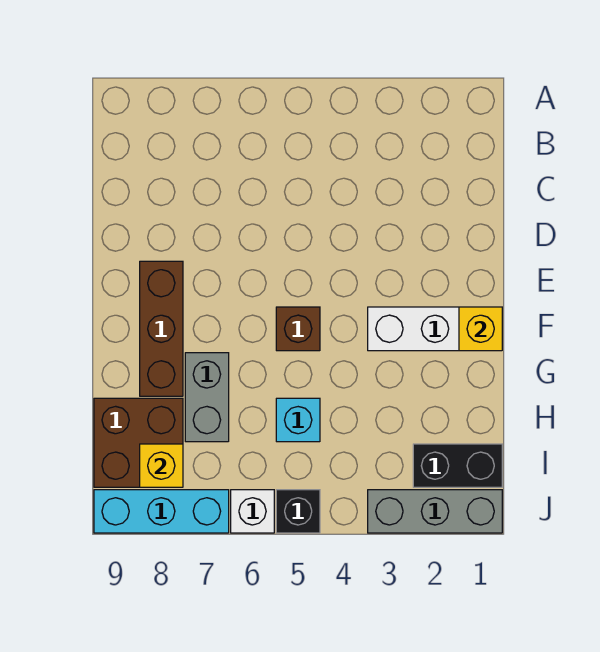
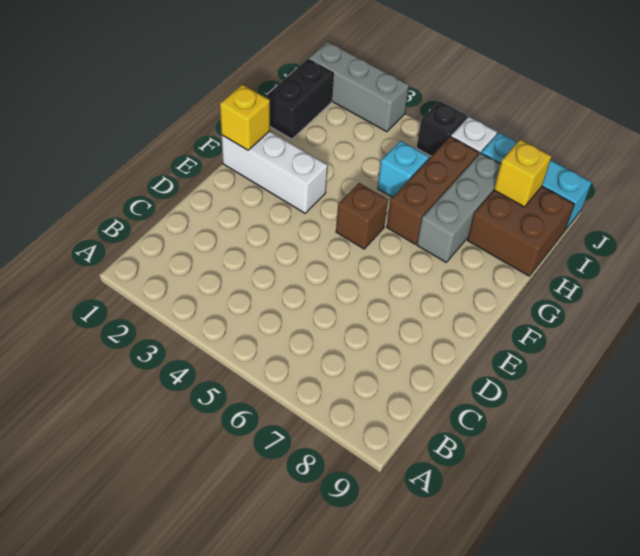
brown 1x3 brick [140,261,183,396] -> brown 1x3 brick moved to [387,137,479,244]
grey 1x2 brick [185,353,229,442] -> grey 1x3 brick [417,153,501,262]
black 1x2 brick [413,444,502,487] -> black 1x2 brick turned to [266,59,333,139]

